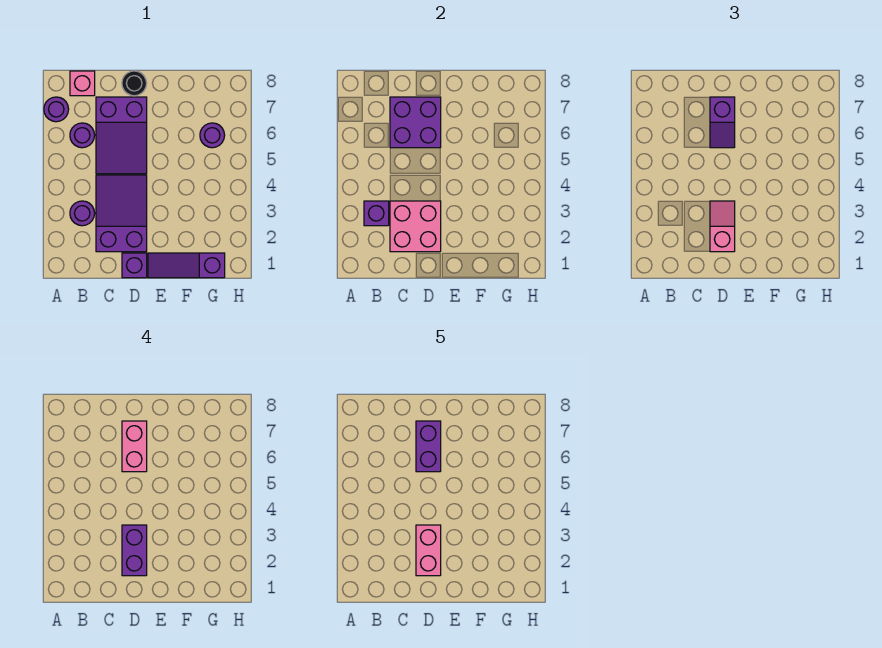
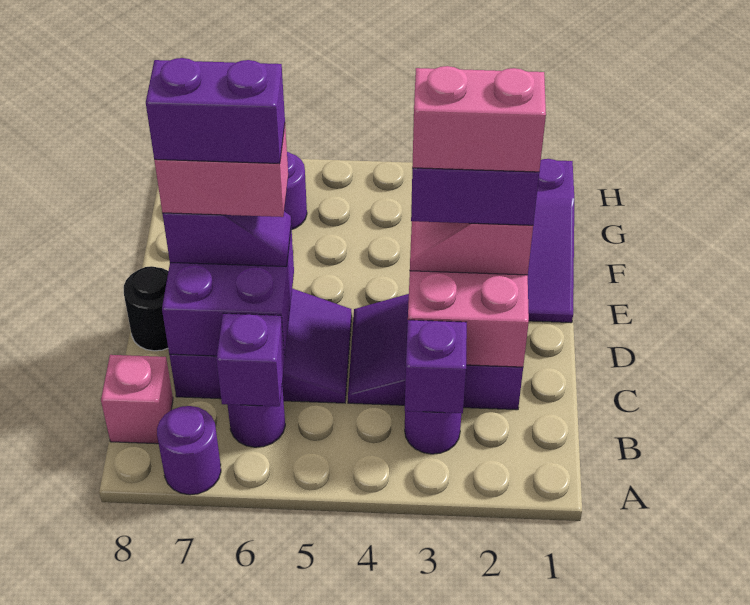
purple 1x1 brick [122,253,147,278] -> purple 1x1 brick moved to [216,313,285,406]

